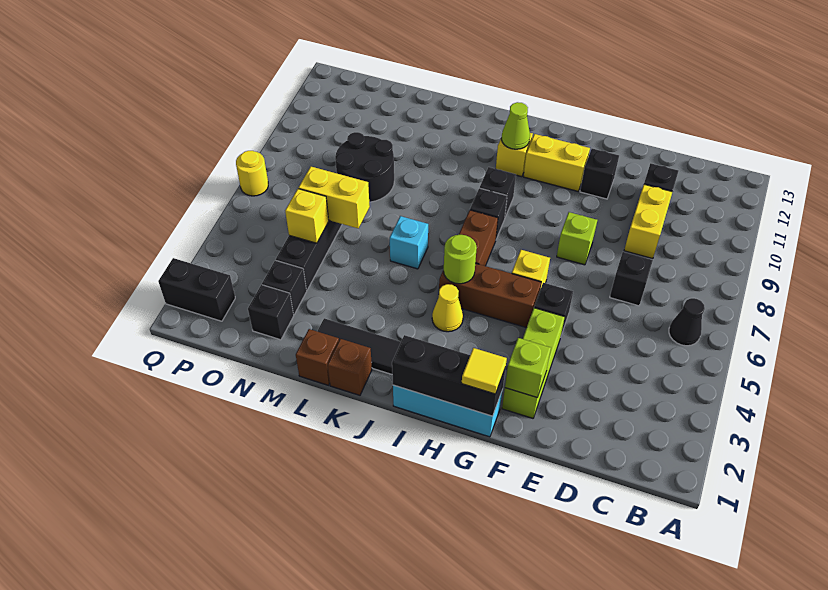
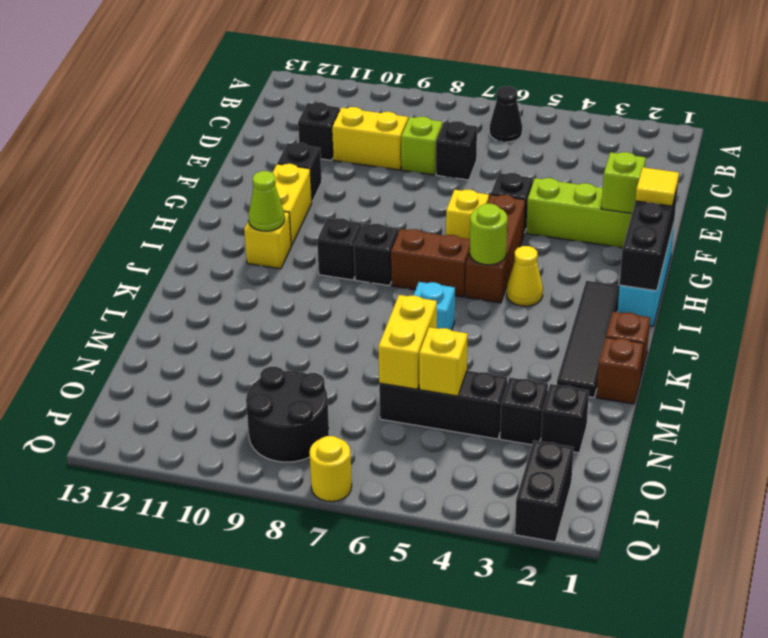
lime 1x1 brick [557,212,597,265] -> lime 1x1 brick moved to [401,117,442,175]
black 2x2 round brick [335,132,394,202] -> black 2x2 round brick moved to [246,367,329,462]

